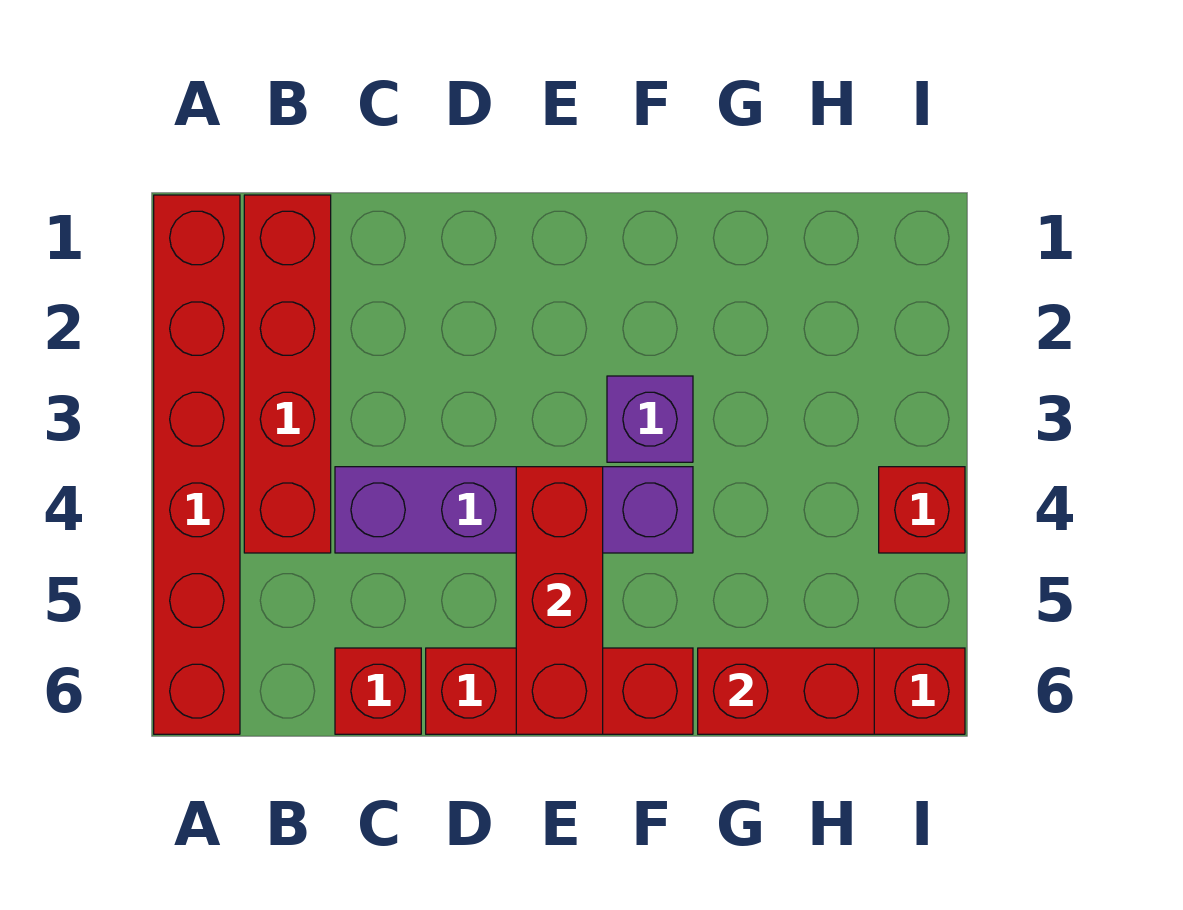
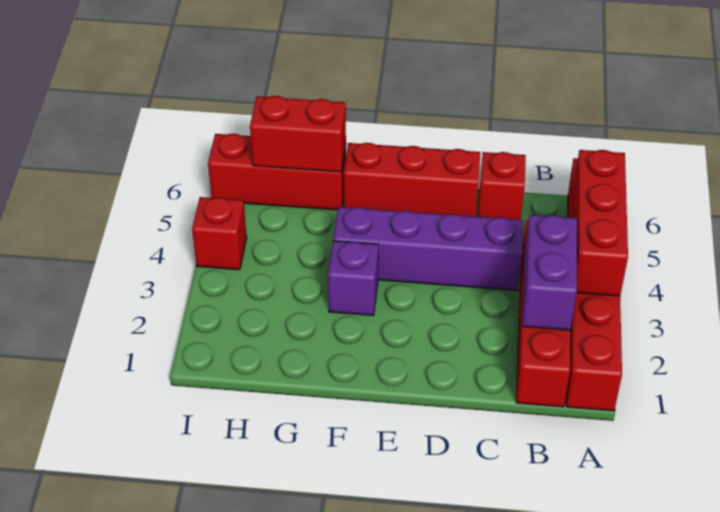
none -> purple 1x2 brick [522,215,577,330]
red 1x3 brick [516,467,603,734] -> red 1x3 brick moved to [573,150,628,296]

